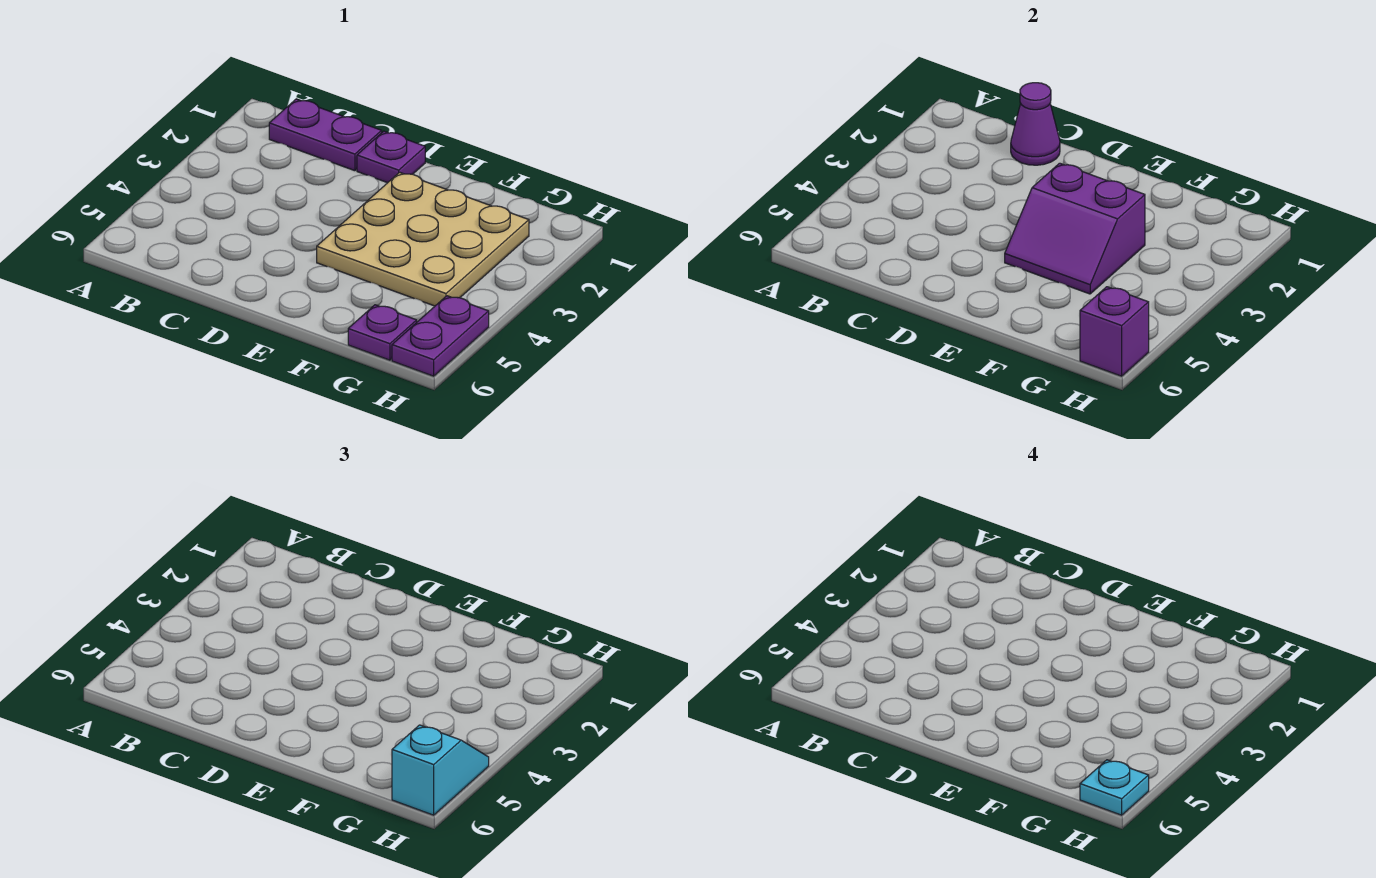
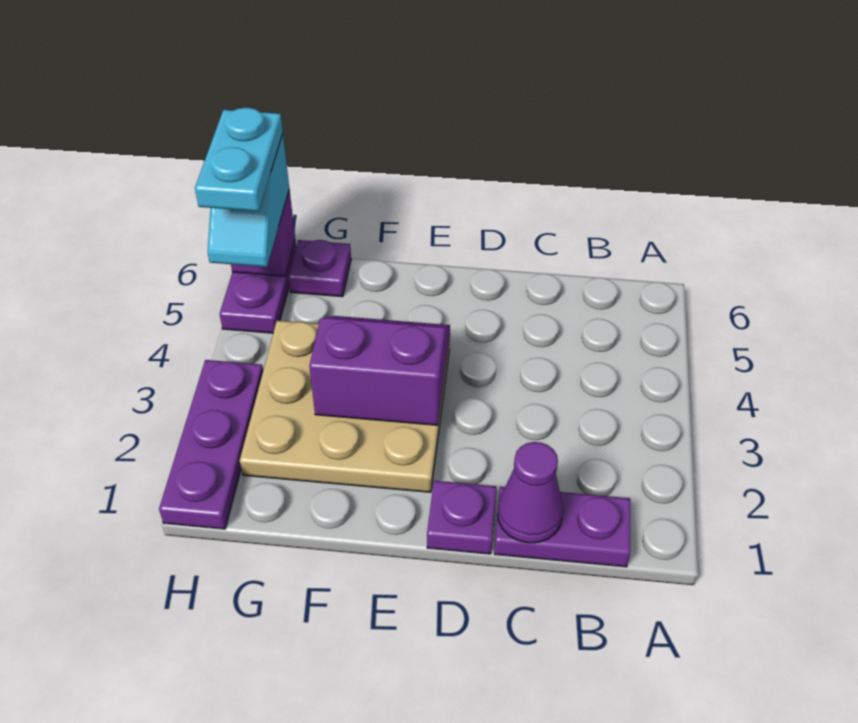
none -> purple 1x3 plate [159,360,263,529]
cyan 1x1 plate [1080,760,1149,815] -> cyan 1x2 plate [195,107,283,211]

